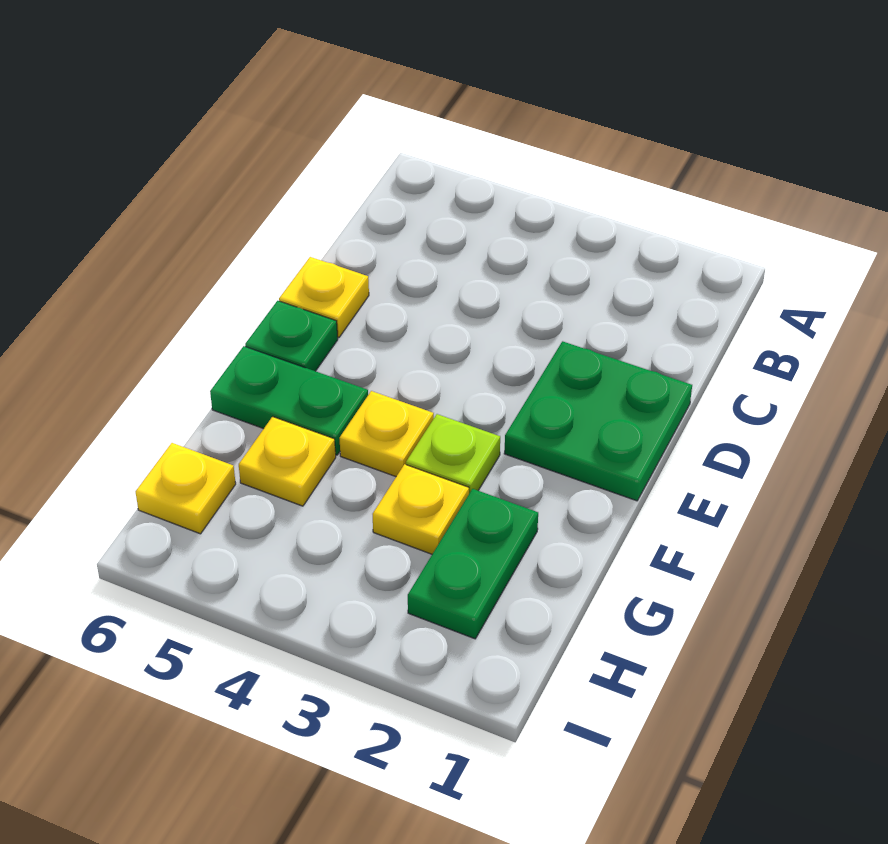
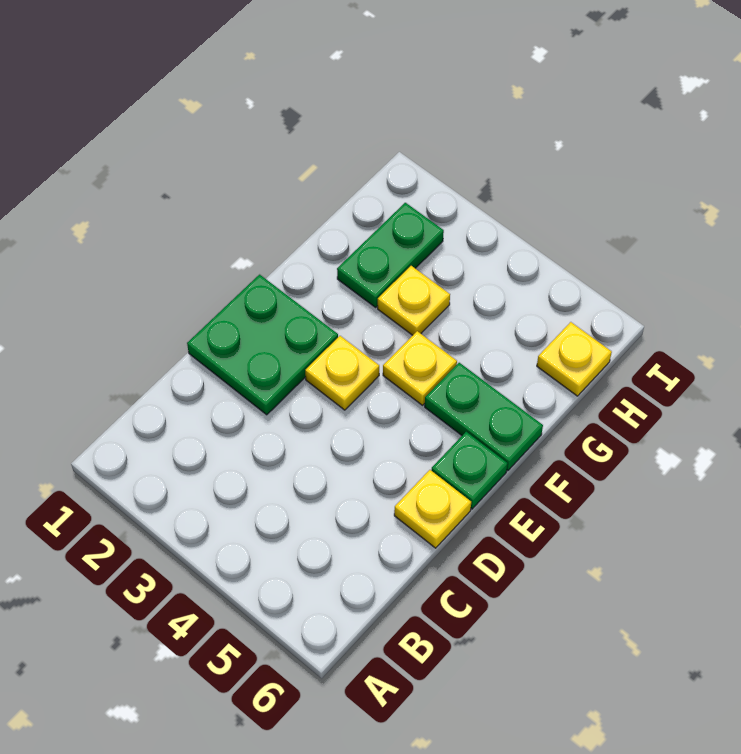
lime 1x1 plate [406,414,500,493] -> none
yellow 1x1 plate [239,417,336,506] -> yellow 1x1 plate moved to [305,336,379,410]

